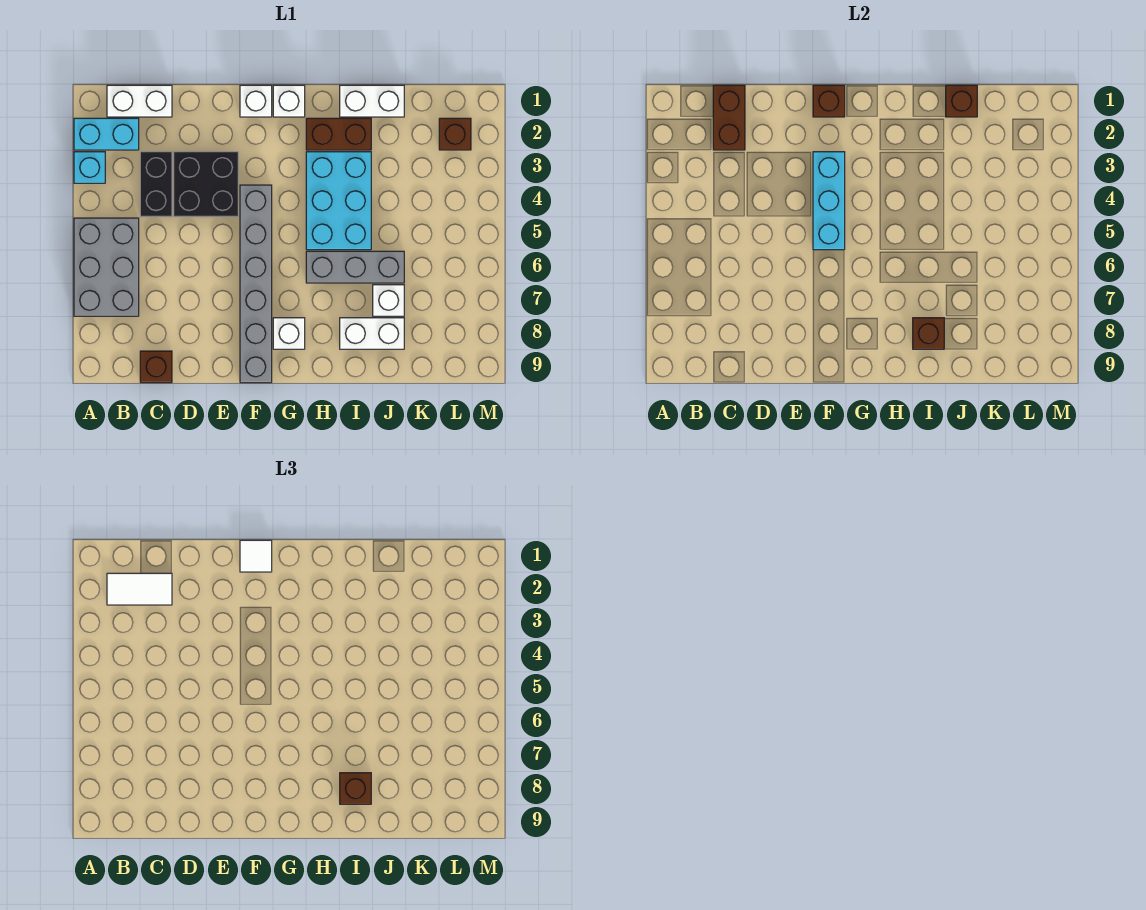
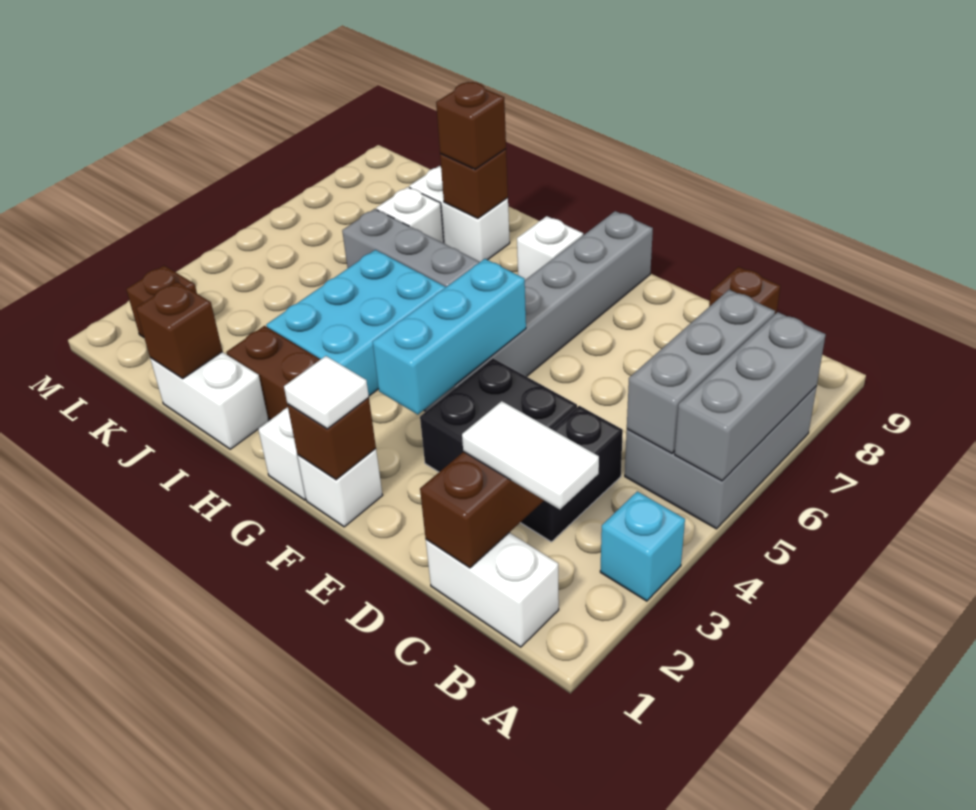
cyan 1x2 brick [74,118,139,150] -> none
none -> grey 1x3 brick [675,312,826,481]
none -> grey 1x3 brick [627,290,775,453]

